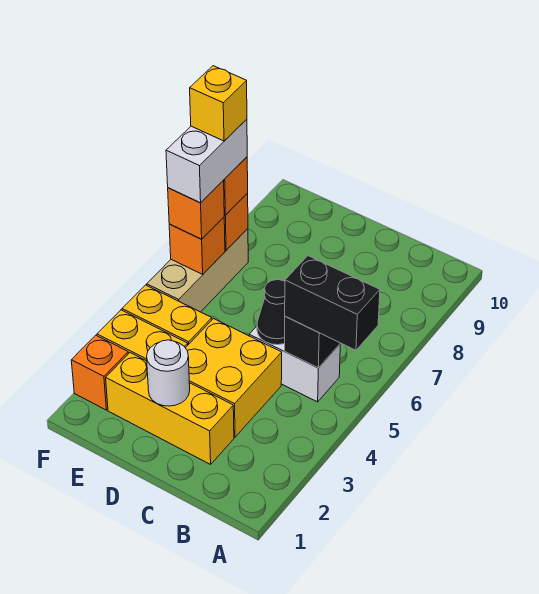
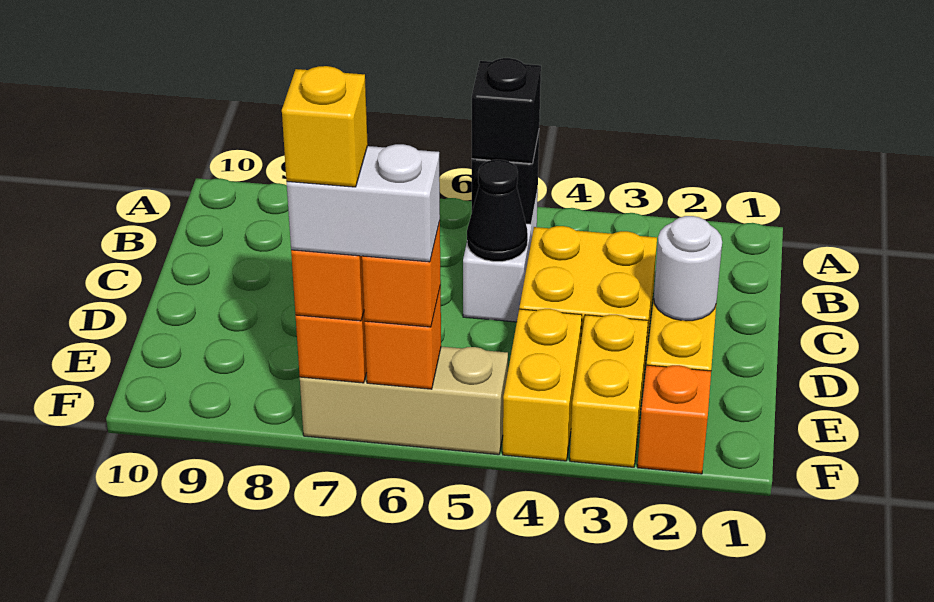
black 1x2 brick [285,256,380,350] -> black 1x1 brick [472,58,541,164]

